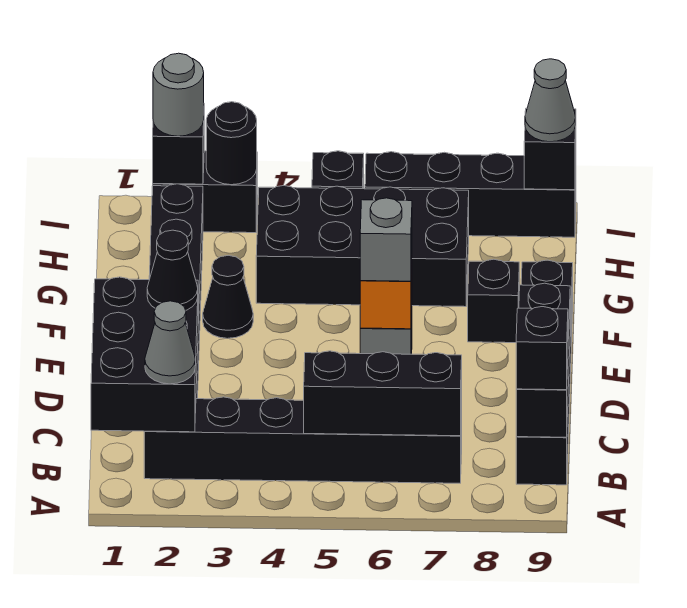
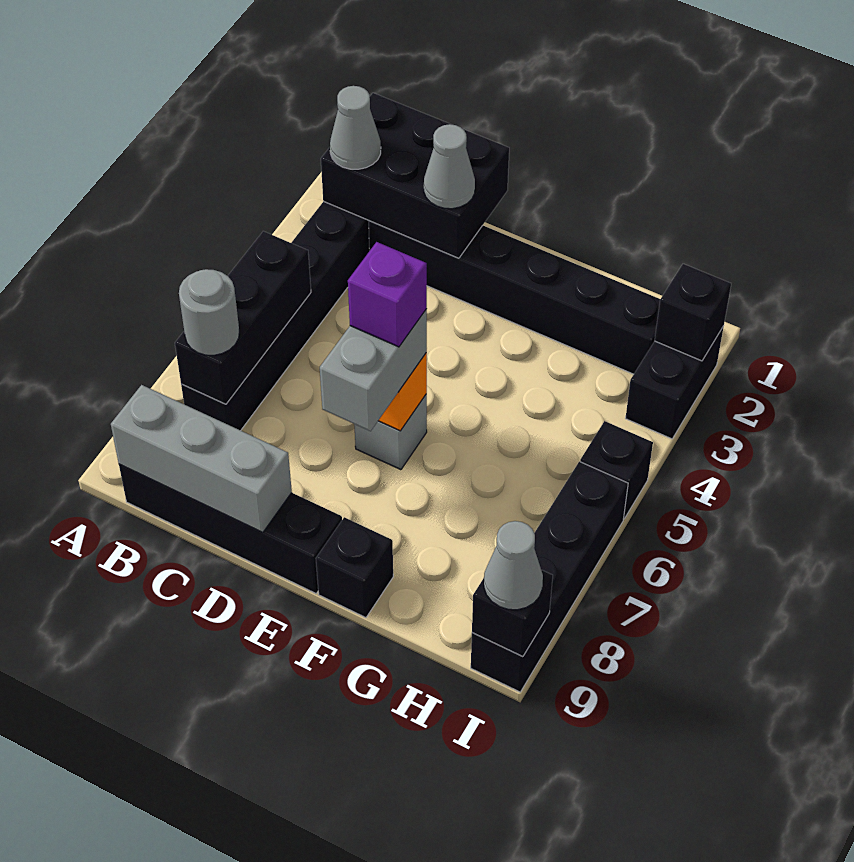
black 1x3 brick [516,283,570,437] -> grey 1x3 brick [111,385,292,533]
black 1x1 brick [516,307,568,390] -> none
black 1x1 cone [147,230,198,310] -> grey 1x1 cone [424,124,475,209]
grey 1x1 brick [360,198,412,281] -> grey 1x2 brick [320,309,427,431]
none -> purple 1x1 brick [348,242,427,347]
black 1x1 cone [203,255,253,338] -> none
black 1x1 brick [468,259,519,343] -> none
black 2x4 brick [256,186,469,307] -> none
grey 1x1 round brick [153,53,204,136] -> grey 1x1 round brick moved to [179,269,239,355]
black 1x1 round brick [206,102,257,185] -> none

